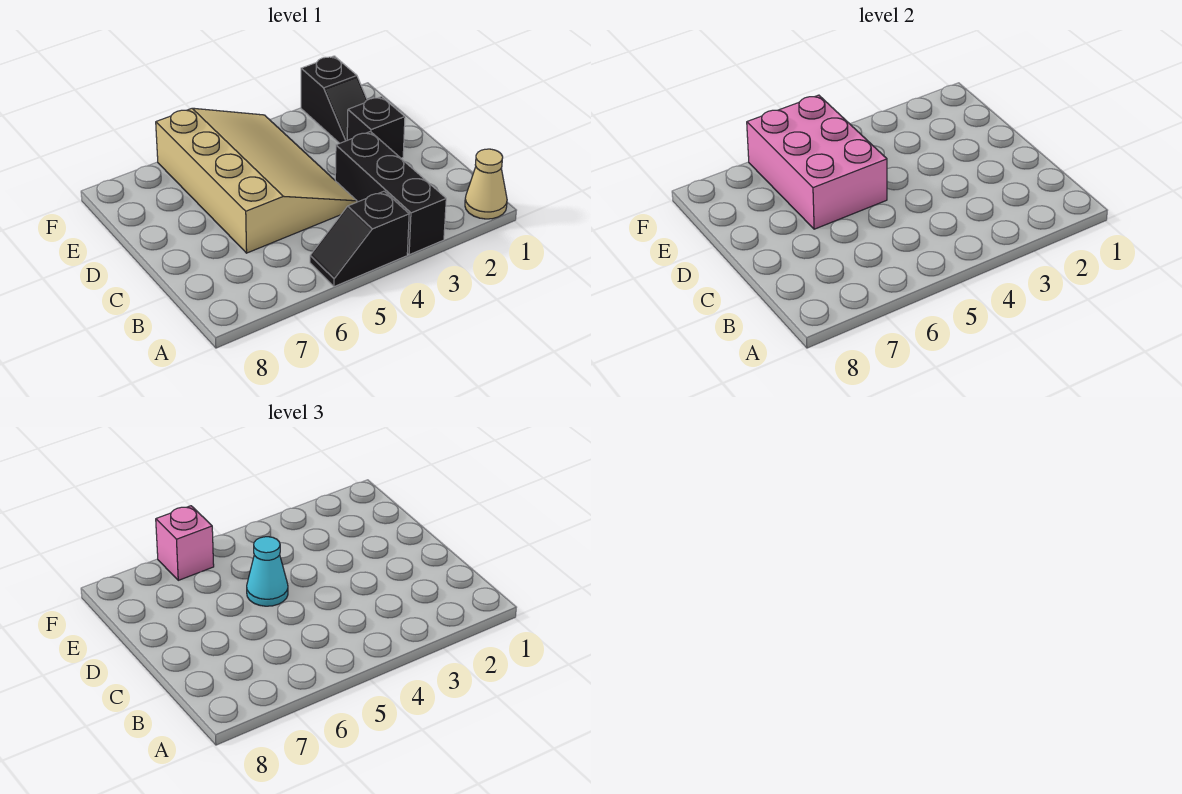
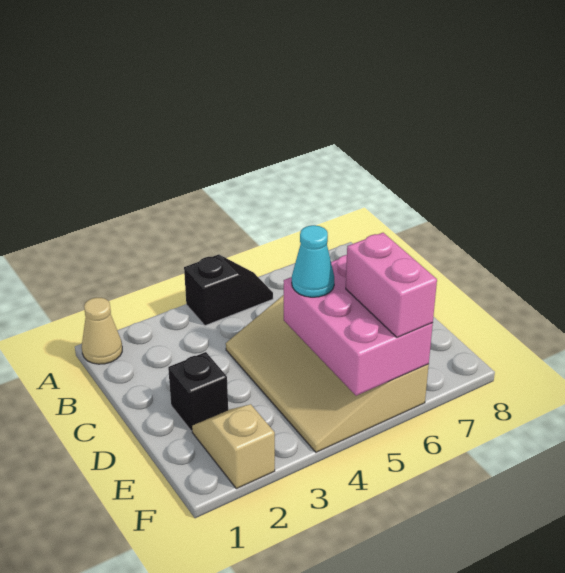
black 1x3 brick [335,132,446,255] -> none
black 1x2 slope [301,56,367,143] -> tan 1x2 slope [192,404,275,489]
pink 1x1 brick [156,506,214,580] -> pink 1x2 brick [346,233,437,337]

